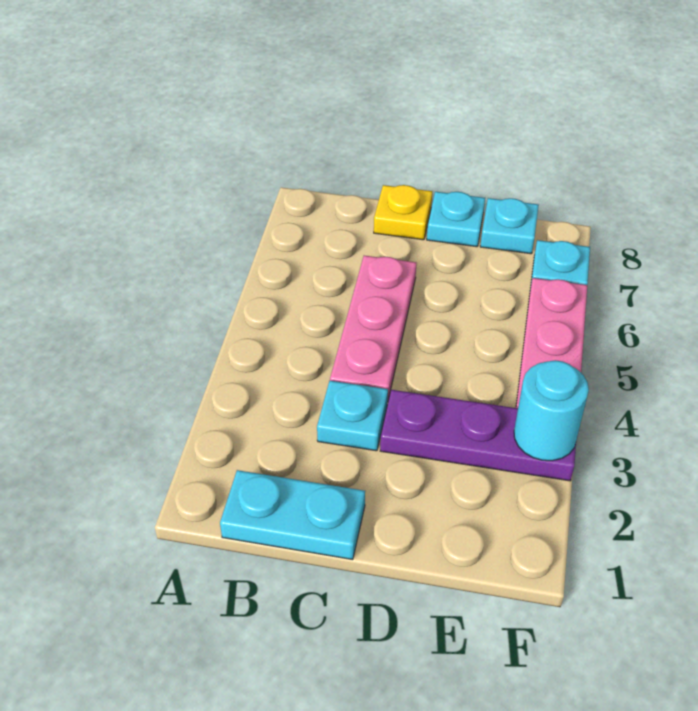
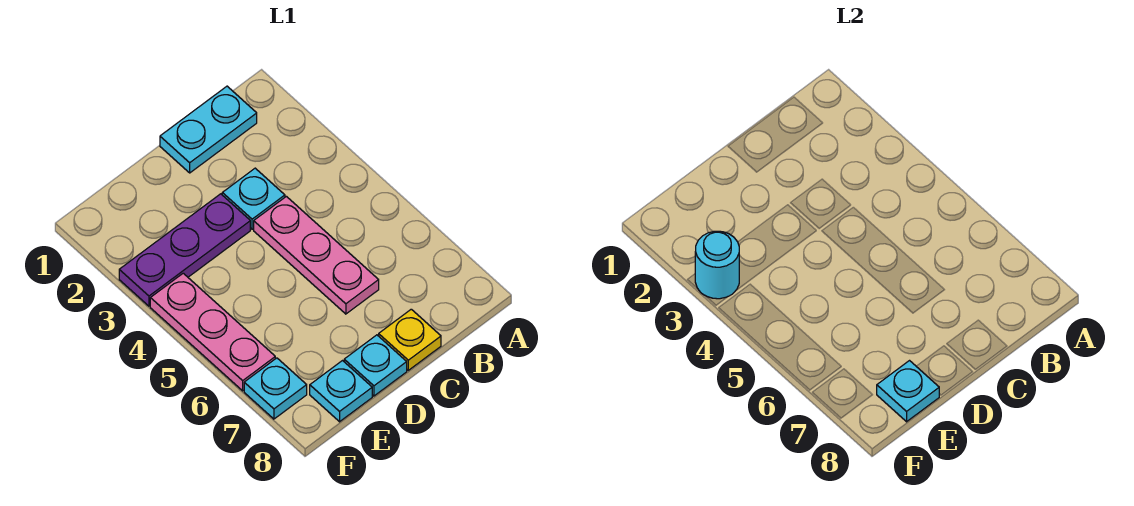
none -> cyan 1x1 plate [877,361,939,422]

